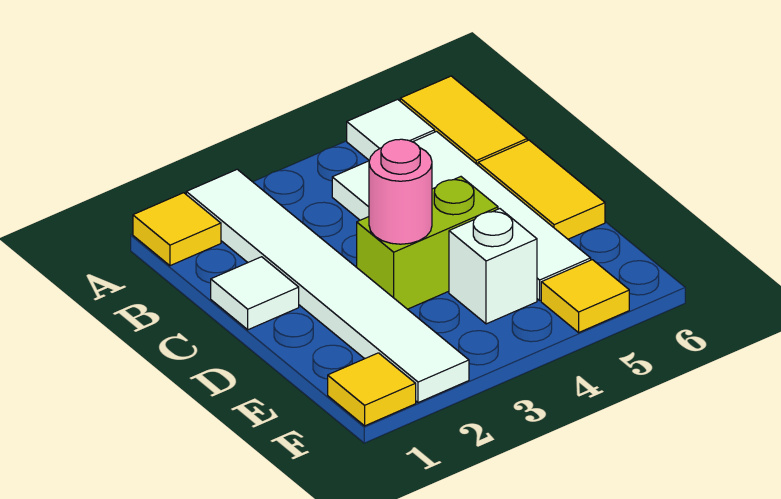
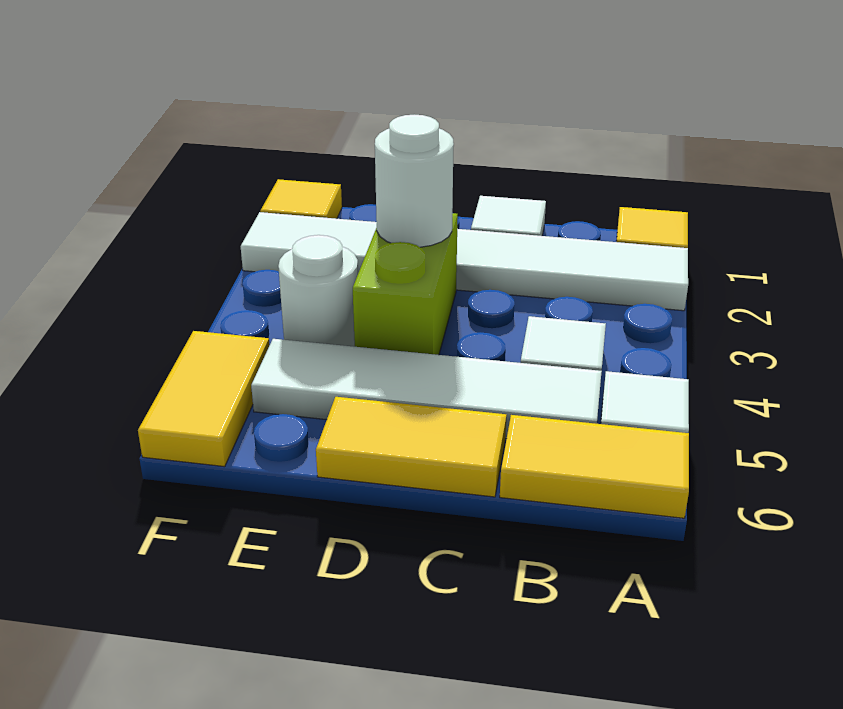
pink 1x1 round brick [369,139,432,244] -> white 1x1 round brick [375,115,454,247]
white 1x1 brick [449,209,537,324] -> white 1x1 round brick [278,235,358,347]
yellow 1x1 tile [541,260,629,332] -> yellow 1x2 tile [138,331,270,467]

